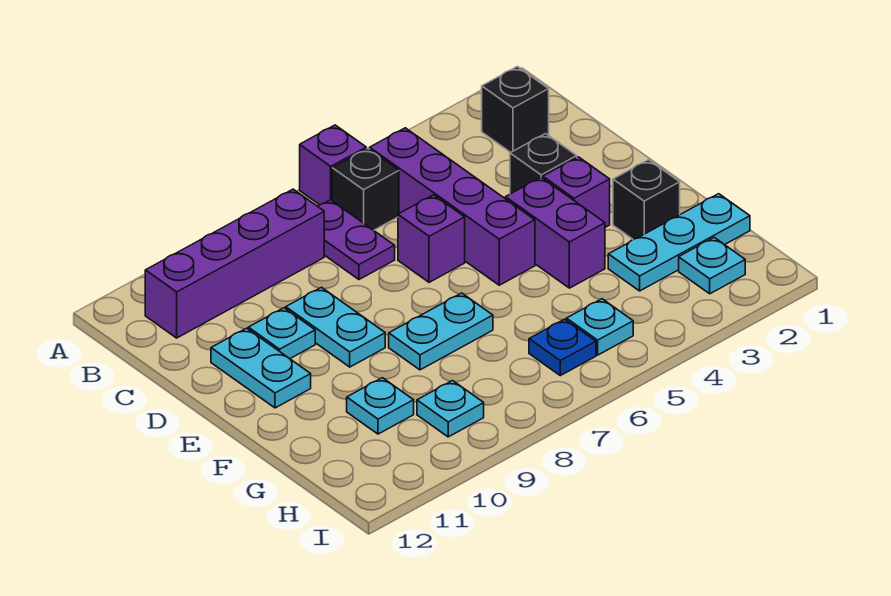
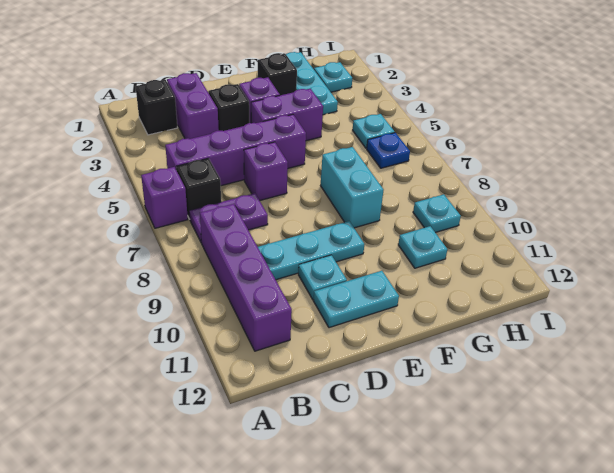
none -> purple 1x2 brick [167,73,219,139]
cyan 1x2 plate [286,287,385,367] -> cyan 1x3 plate [258,221,364,280]
cyan 1x2 plate [389,293,493,370] -> cyan 1x2 brick [321,147,383,228]

